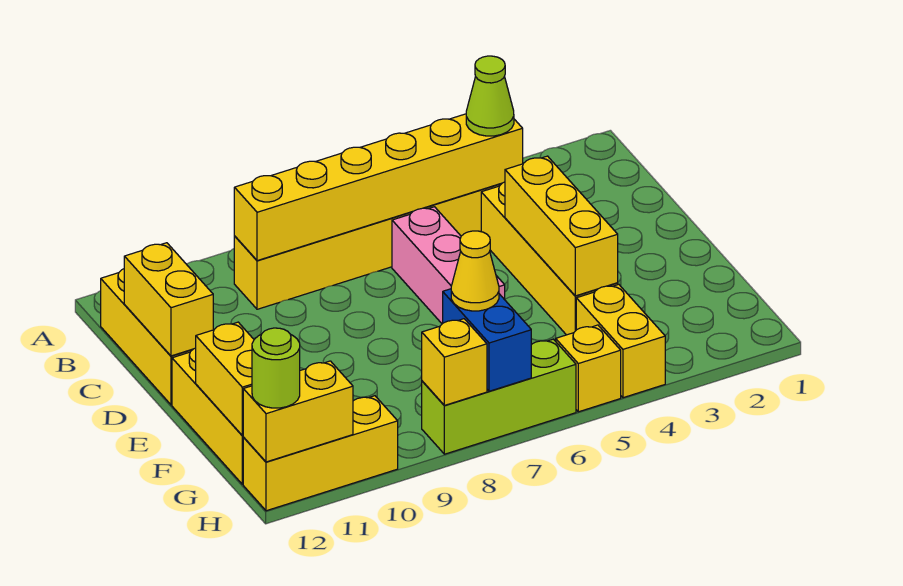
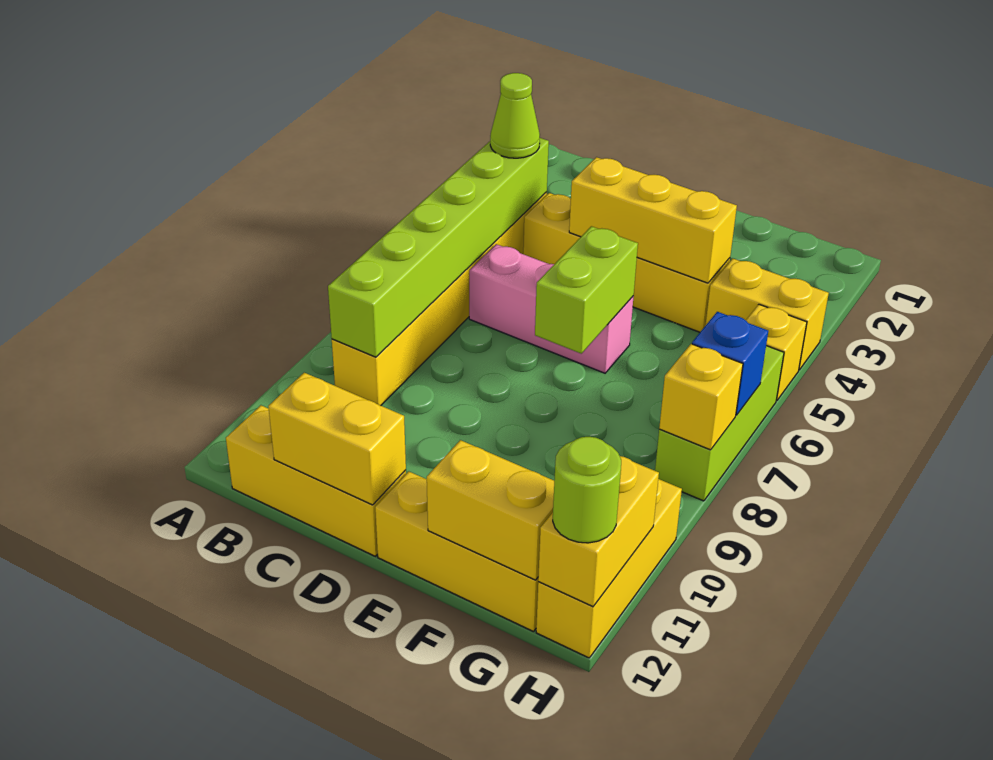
yellow 1x6 brick [234,114,523,261] -> lime 1x6 brick [328,138,549,357]
none -> lime 1x2 brick [535,226,638,354]
blue 1x2 brick [443,289,531,391] -> blue 1x1 brick [692,312,768,415]
yellow 1x1 cone [451,231,499,311] -> none

